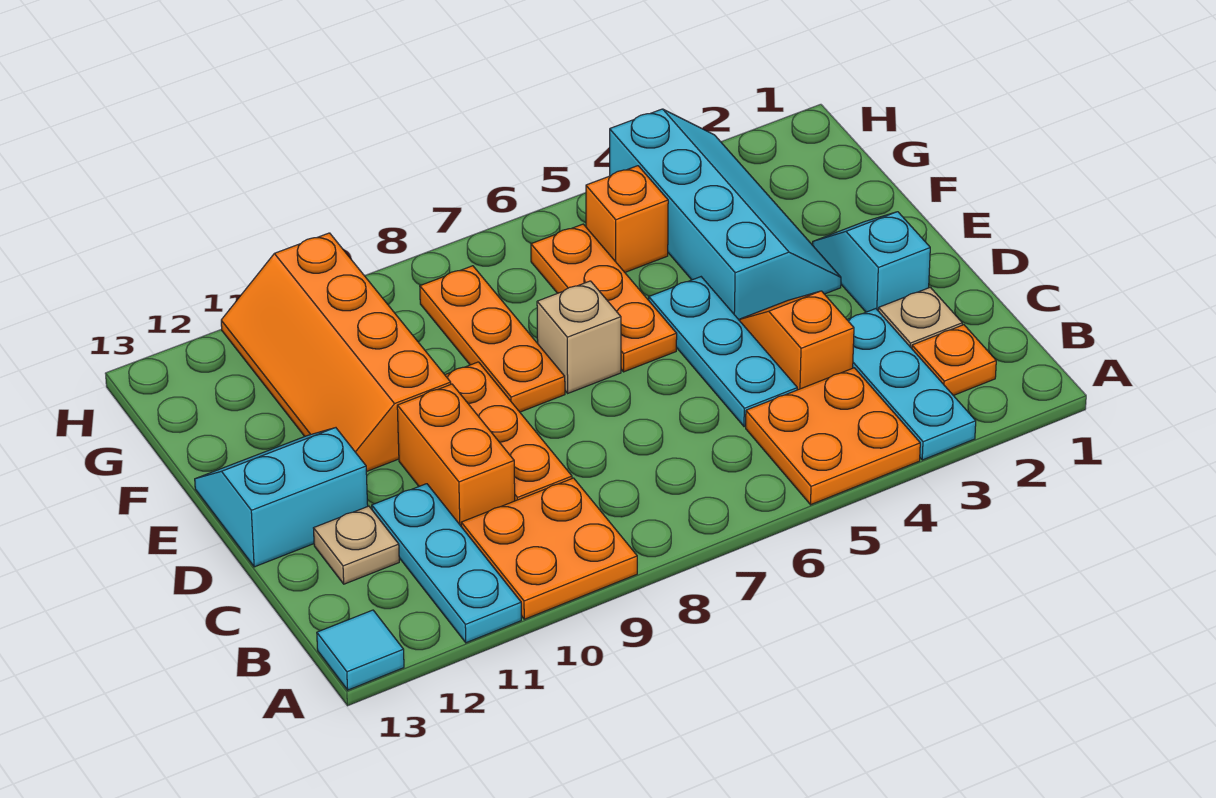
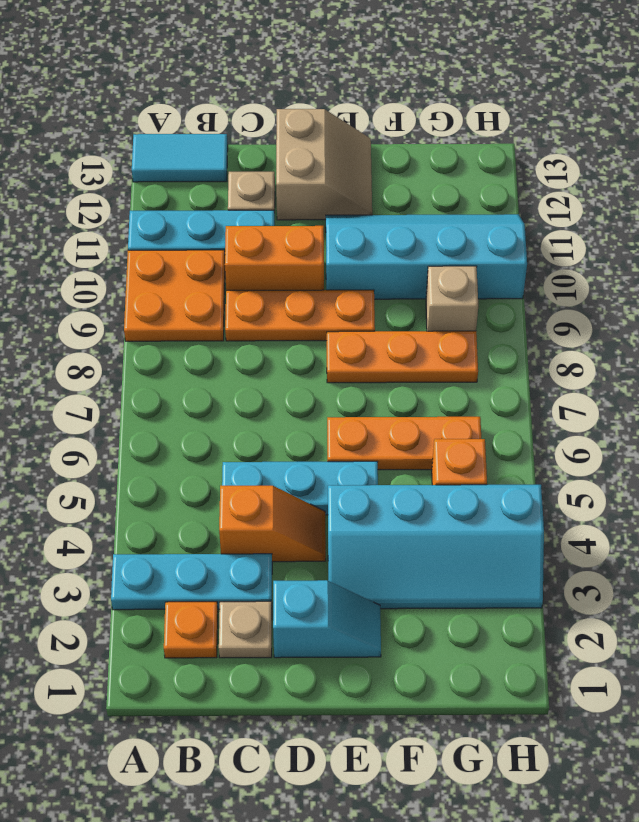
orange 2x2 plate [746,368,920,505] -> none
cyan 1x1 tile [317,610,404,690] -> cyan 1x2 tile [132,134,228,182]
cyan 2x2 slope [195,428,368,567] -> tan 2x2 slope [276,109,372,220]
tan 1x1 brick [537,281,621,393] -> tan 1x1 brick moved to [426,266,478,331]
orange 2x4 slope [221,233,451,472] -> cyan 2x4 slope [326,214,527,299]

